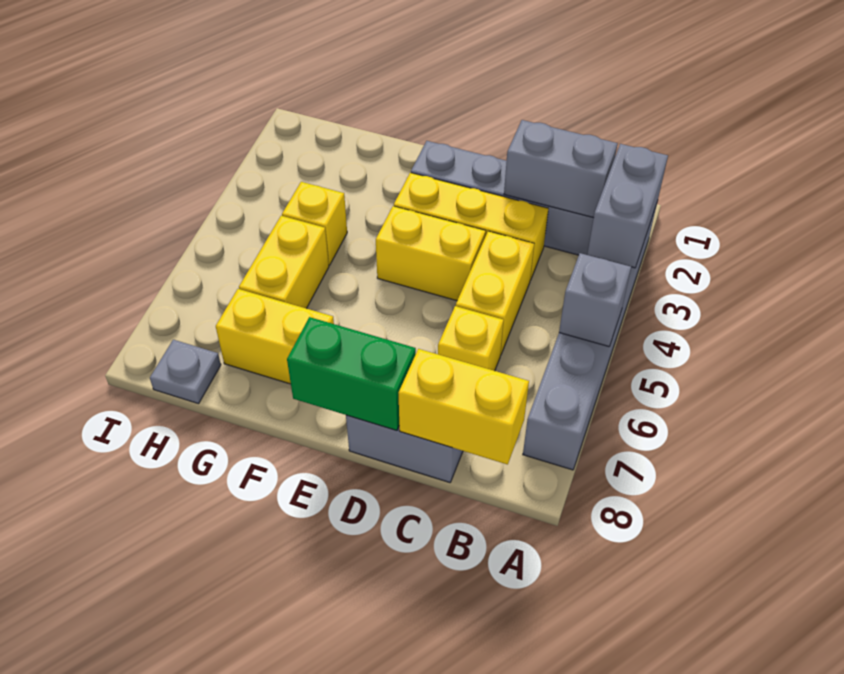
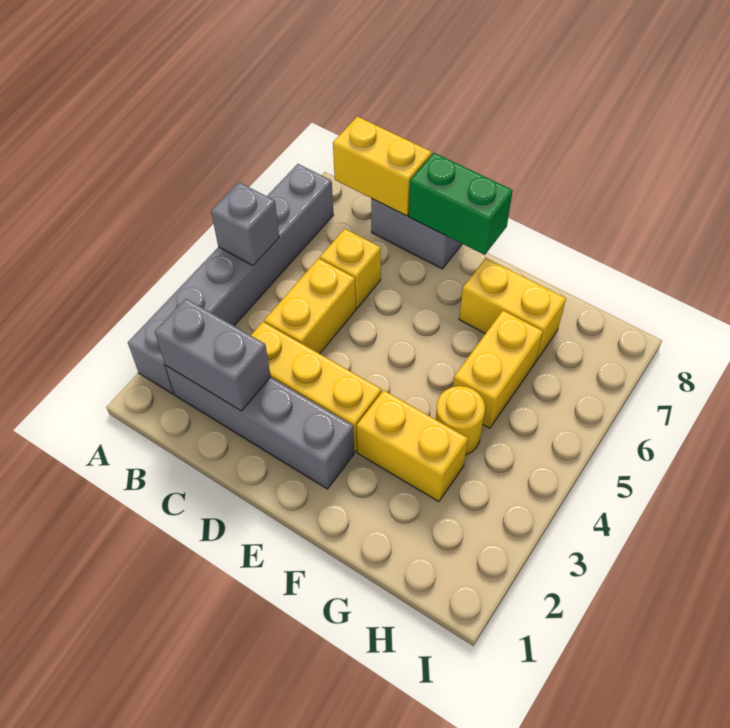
grey 1x2 brick [587,144,668,268] -> none
yellow 1x2 brick [376,206,485,301] -> yellow 1x2 brick moved to [357,390,468,502]
yellow 1x1 brick [282,182,347,265] -> yellow 1x1 round brick [436,386,485,455]
grey 1x1 plate [150,340,221,404] -> none

